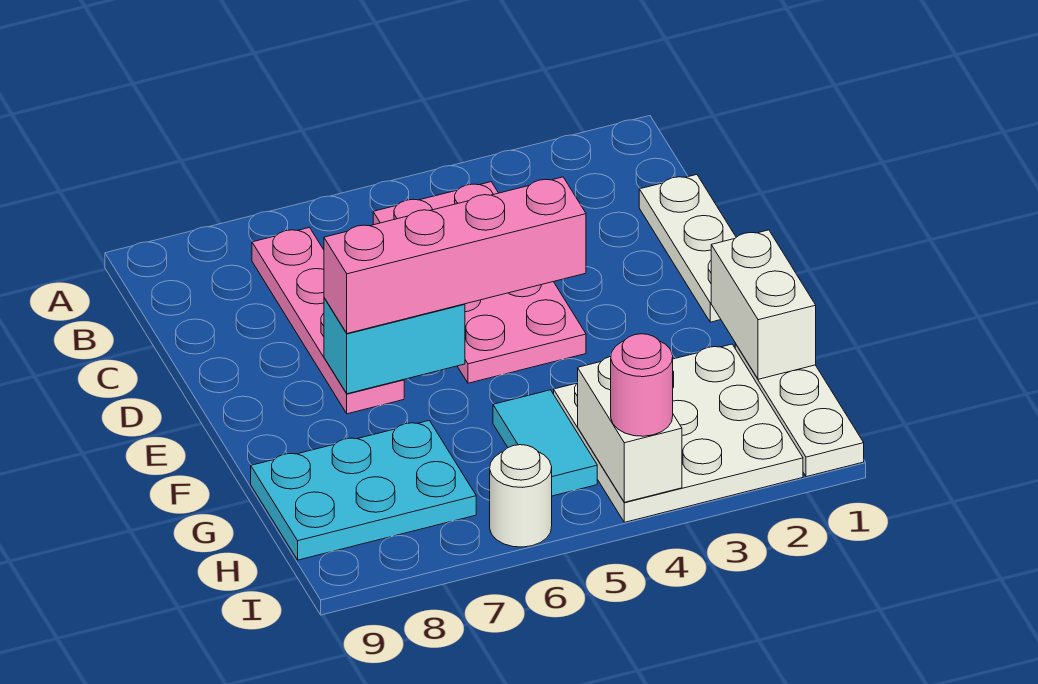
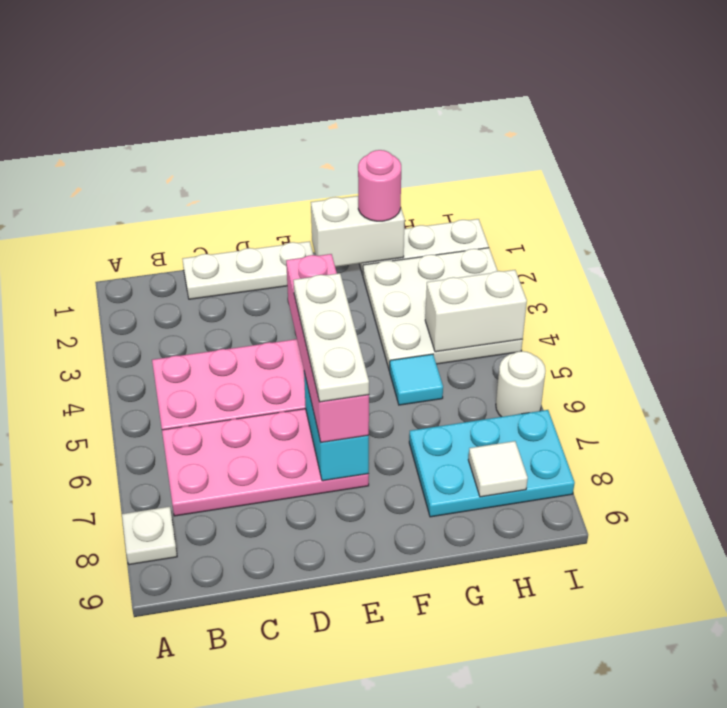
none -> white 1x1 plate [122,507,177,565]
pink 1x4 plate [252,228,404,414] -> pink 2x4 plate [162,409,369,516]
none -> white 1x3 plate [293,273,369,402]
cyan 1x2 tile [493,390,597,496] -> cyan 1x1 tile [390,354,443,405]
cyan 2x3 plate [251,420,476,560] -> cyan 2x3 plate turned to [409,410,575,517]
none -> white 1x1 tile [468,441,528,497]
pink 1x1 round brick [611,334,673,436] -> pink 1x1 round brick moved to [358,150,401,221]

